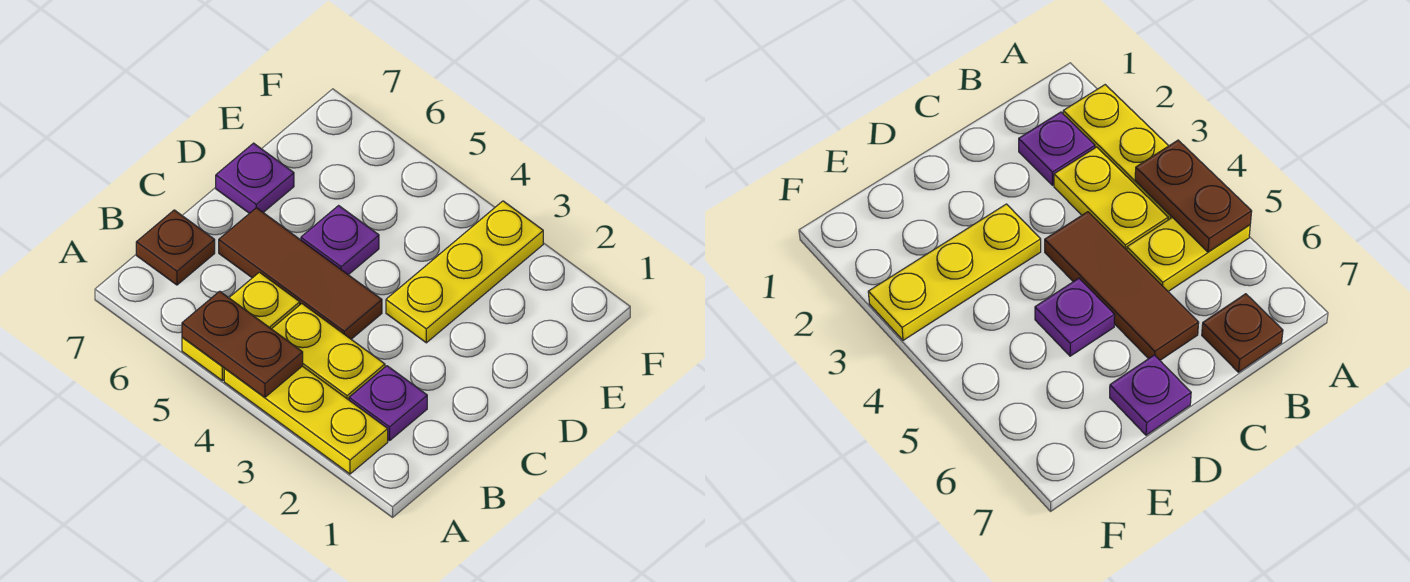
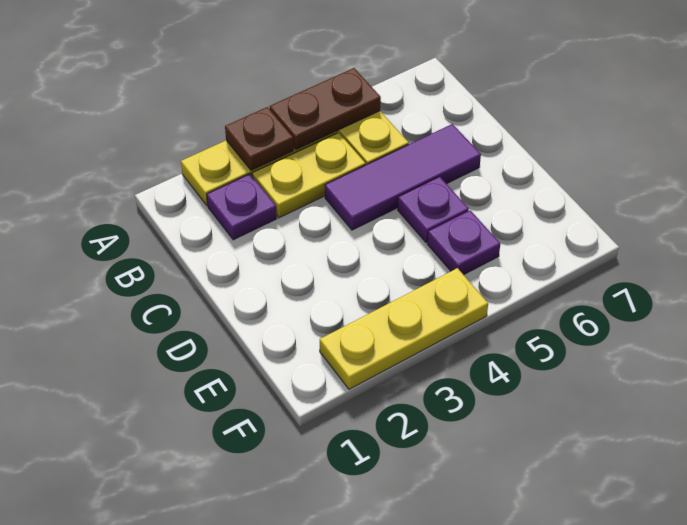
brown 1x1 plate [136,210,215,285] -> brown 1x1 plate moved to [225,107,294,171]
brown 1x3 tile [219,208,382,339] -> purple 1x3 tile [325,124,481,230]
yellow 1x3 plate [386,201,543,343] -> yellow 1x3 plate turned to [320,268,488,389]
purple 1x1 plate [216,143,294,213] -> purple 1x1 plate moved to [427,210,500,275]

